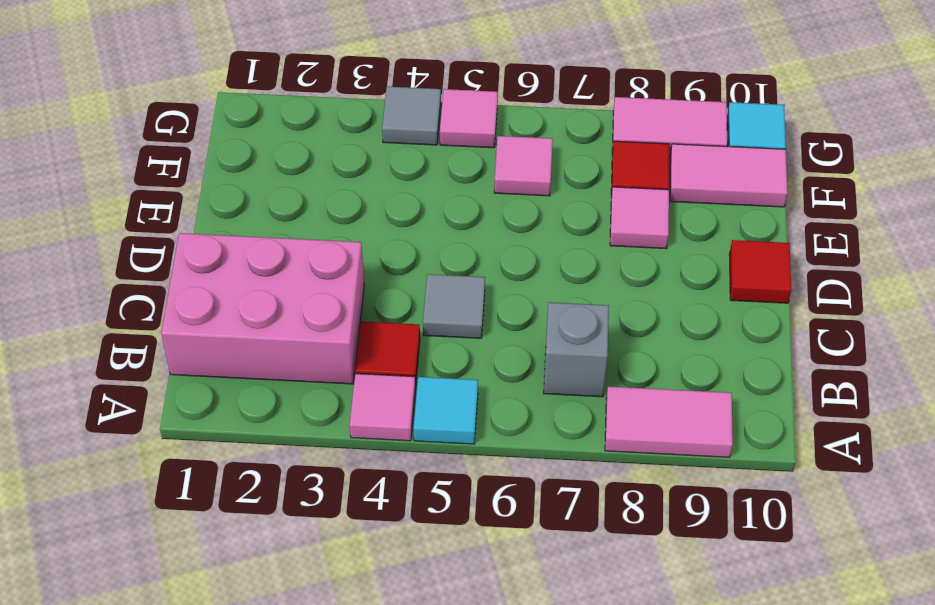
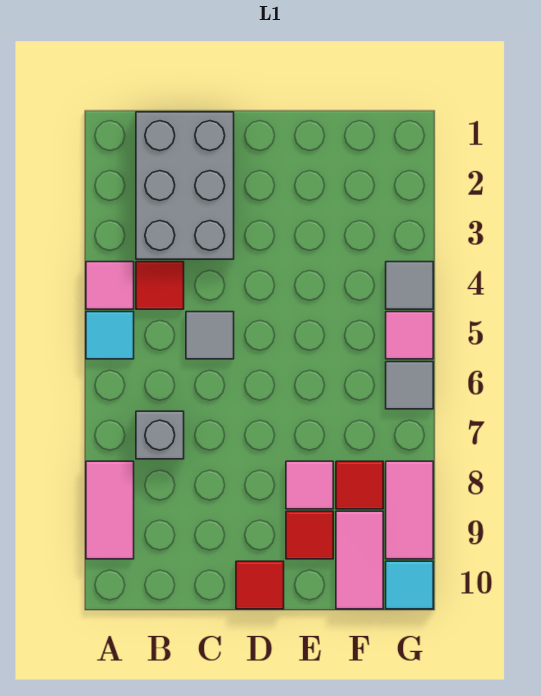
pink 2x3 brick [161,233,364,384] -> grey 2x3 brick [136,112,234,259]
none -> red 1x1 tile [286,511,333,559]
pink 1x1 tile [494,136,553,196] -> none
none -> grey 1x1 tile [386,362,433,409]

